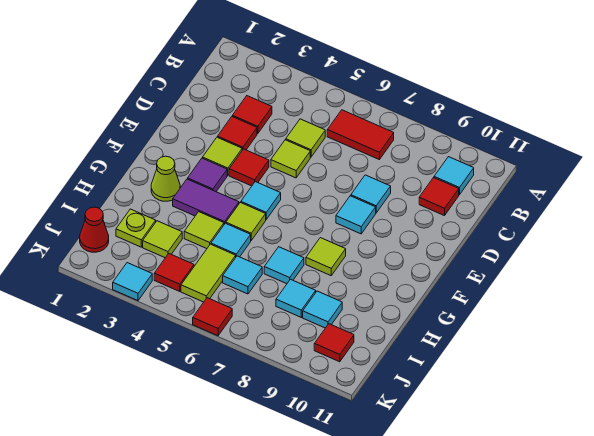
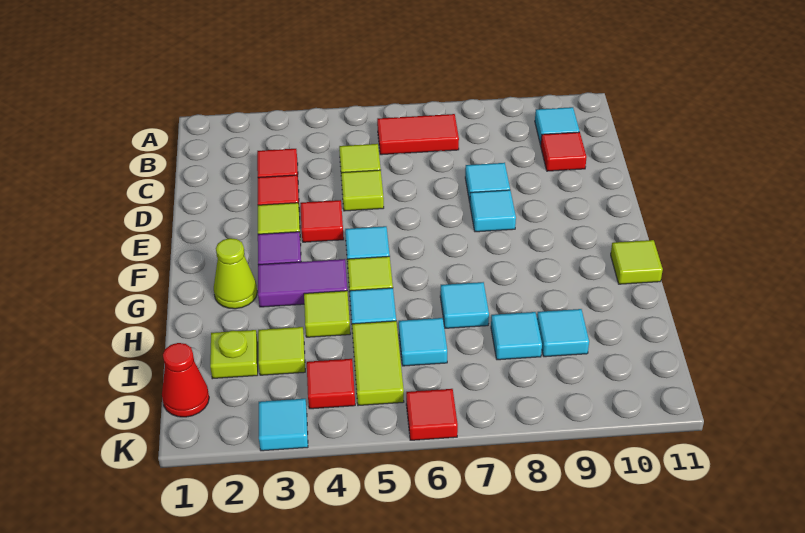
lime 1x1 tile [306,238,346,276] -> lime 1x1 tile moved to [611,240,663,284]
red 1x1 tile [314,324,354,362] -> none

